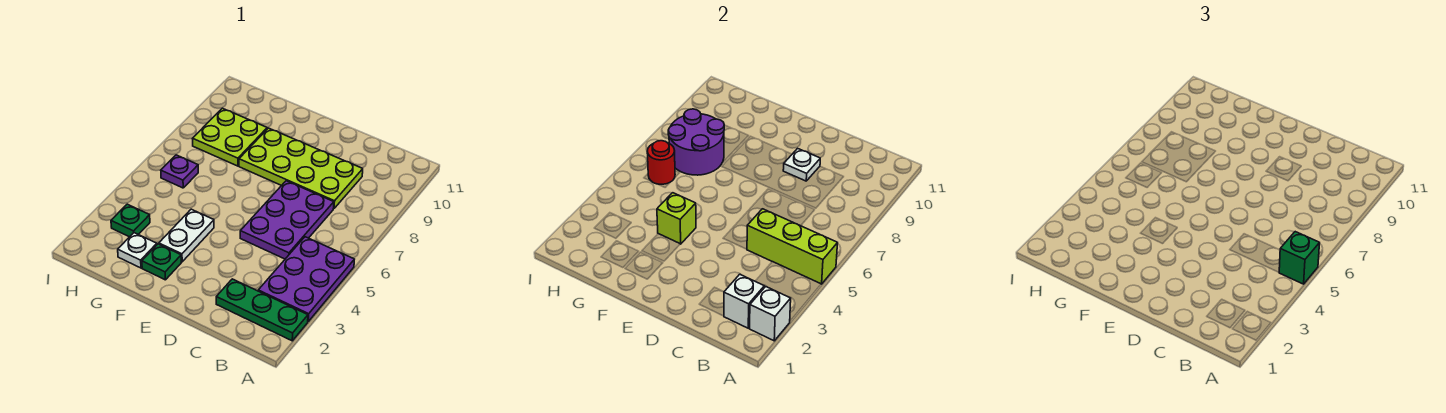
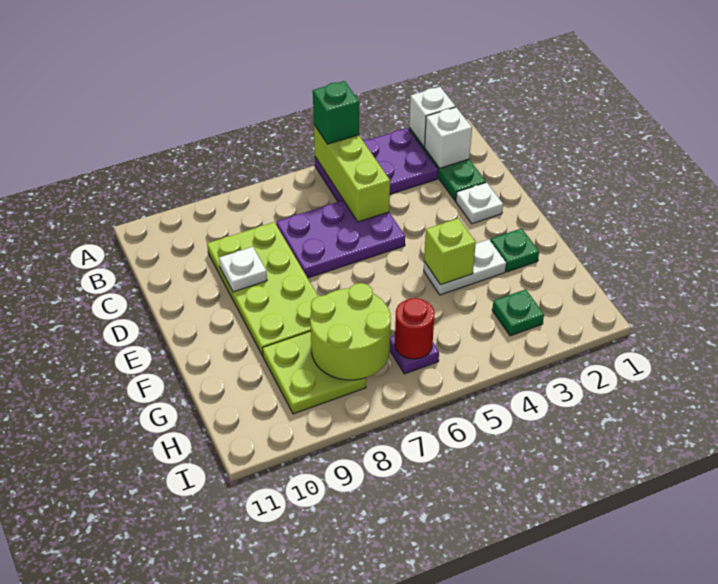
white 1x1 plate [118,233,157,268] -> white 1x1 plate moved to [456,182,503,224]
purple 2x2 round brick [668,109,724,175] -> lime 2x2 round brick [310,283,391,380]

